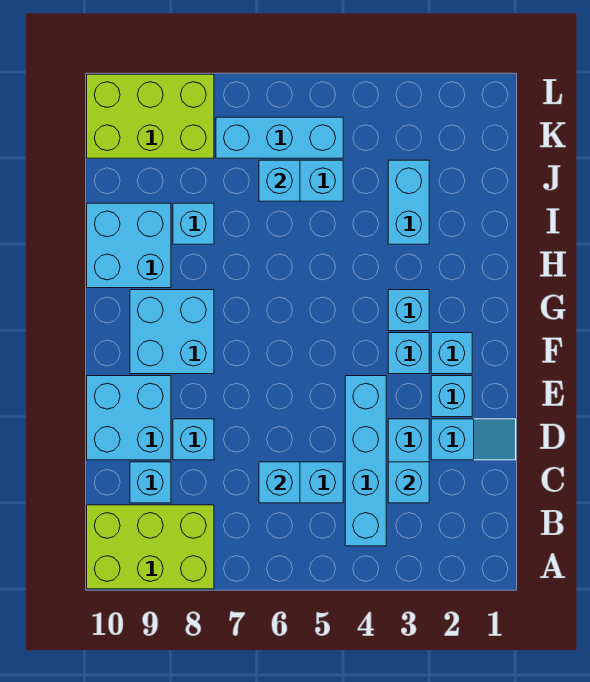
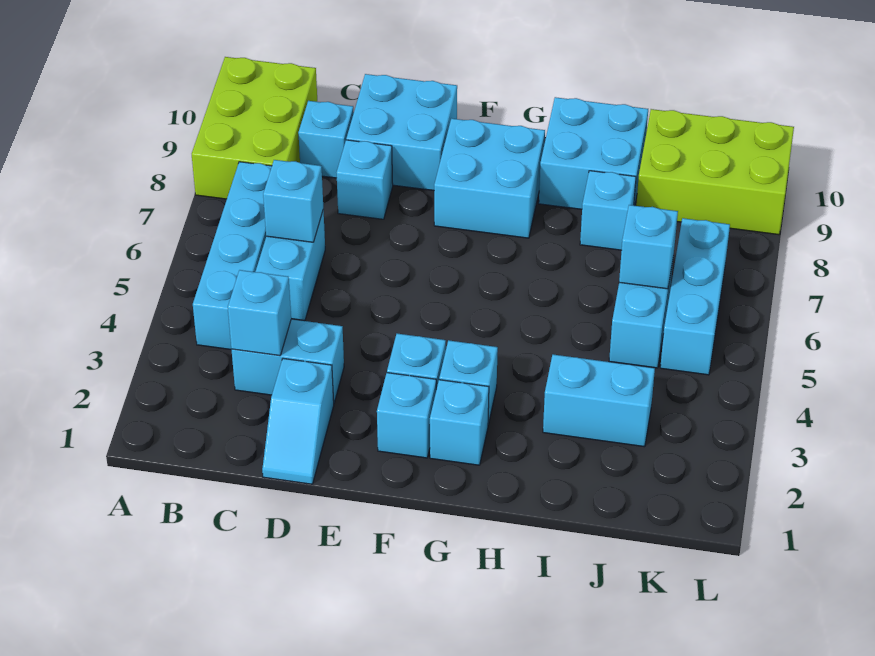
cyan 1x4 brick [345,376,386,546] -> cyan 1x4 brick turned to [193,162,272,349]
cyan 1x1 brick [431,376,472,417] -> cyan 1x1 brick moved to [430,380,489,465]
lime 2x3 brick [87,74,214,158] -> lime 2x3 brick turned to [636,109,794,235]

